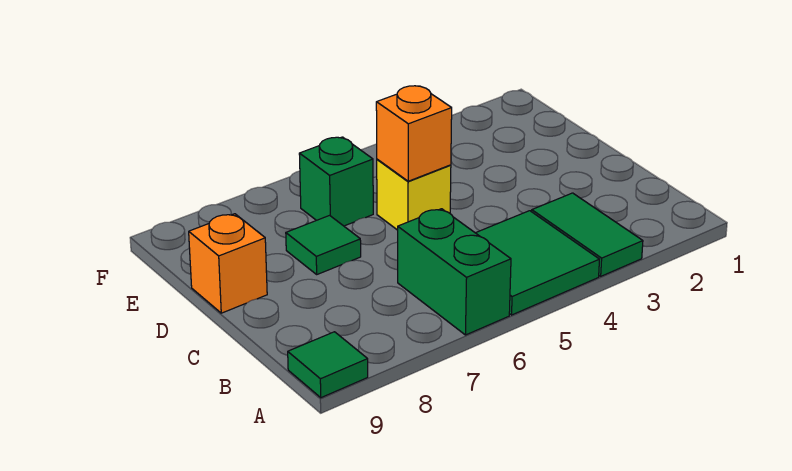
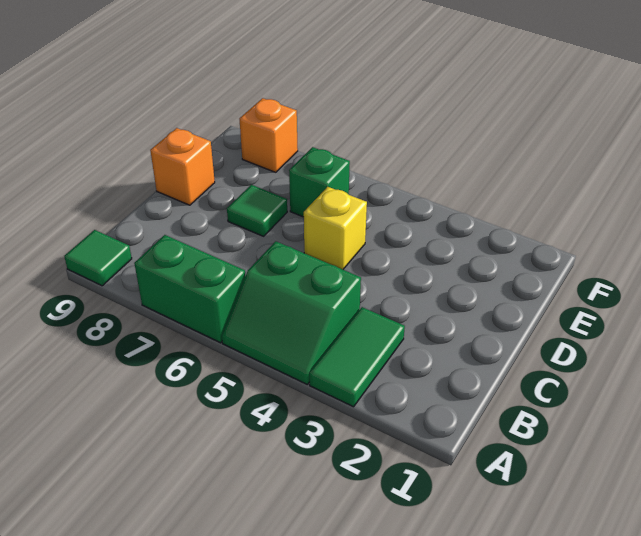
green 2x2 tile [476,211,600,315] -> green 2x2 slope [222,241,361,384]
green 1x2 brick [398,209,511,335] -> green 1x2 brick turned to [134,235,245,343]
orange 1x1 brick [376,86,452,181] -> orange 1x1 brick moved to [239,98,298,172]

